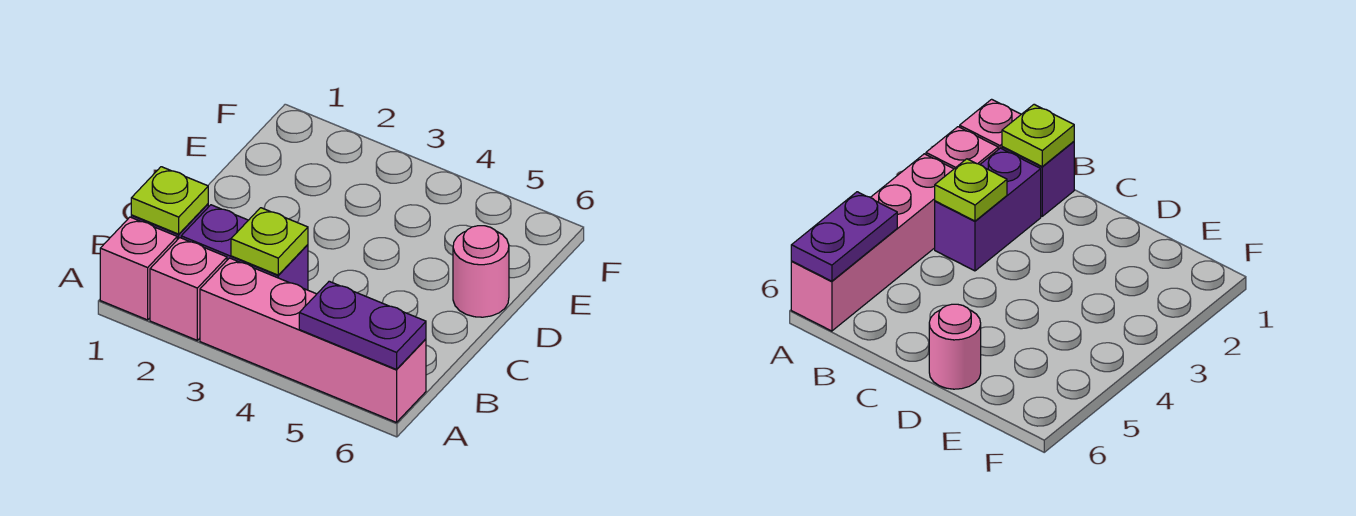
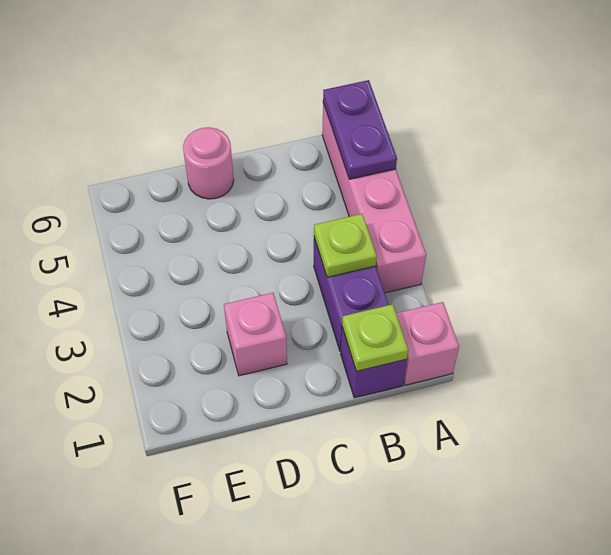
pink 1x1 brick [150,238,227,340] -> pink 1x1 brick moved to [224,293,287,376]

